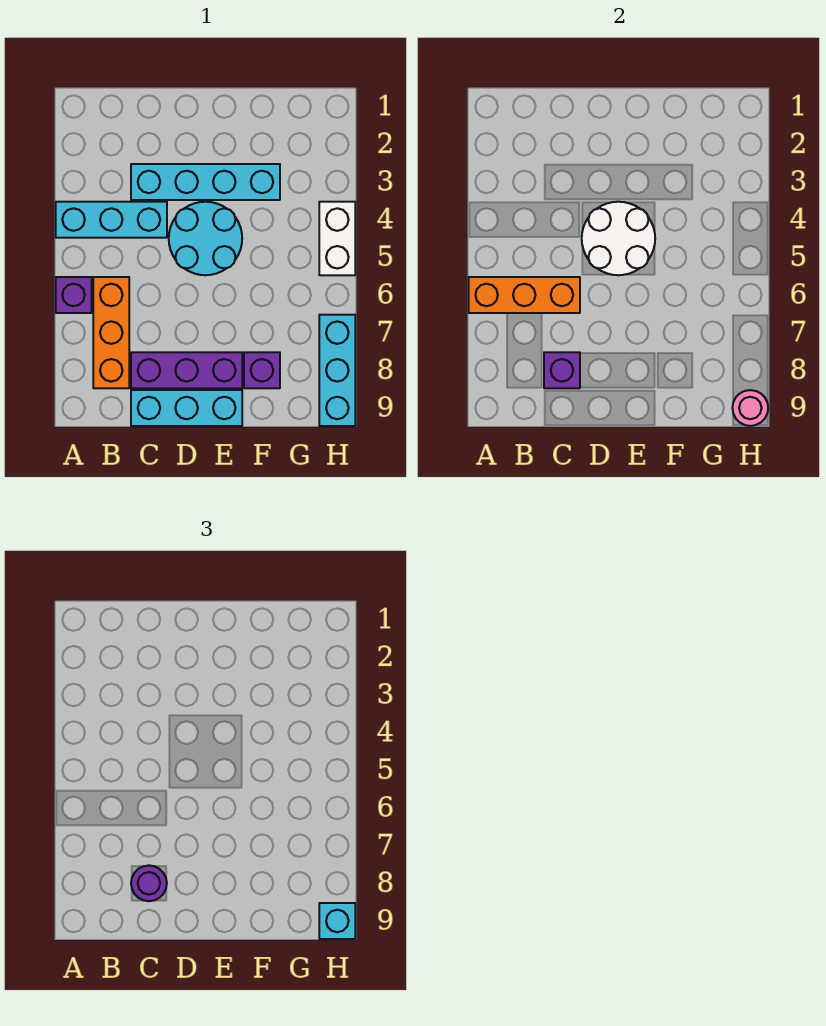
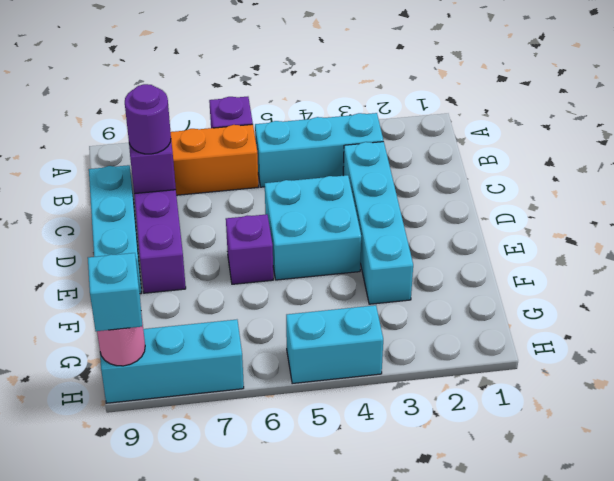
cyan 1x3 brick [56,202,167,238] -> cyan 1x3 brick turned to [255,113,383,187]
orange 1x3 brick [469,277,580,313] -> none
cyan 2x2 round brick [169,202,242,275] -> cyan 2x2 brick [265,175,361,280]
white 2x2 round brick [582,202,655,275] -> none
purple 1x1 brick [244,352,280,388] -> purple 1x1 brick moved to [226,214,273,284]
white 1x2 brick [319,202,355,275] -> cyan 1x2 brick [286,305,383,383]

